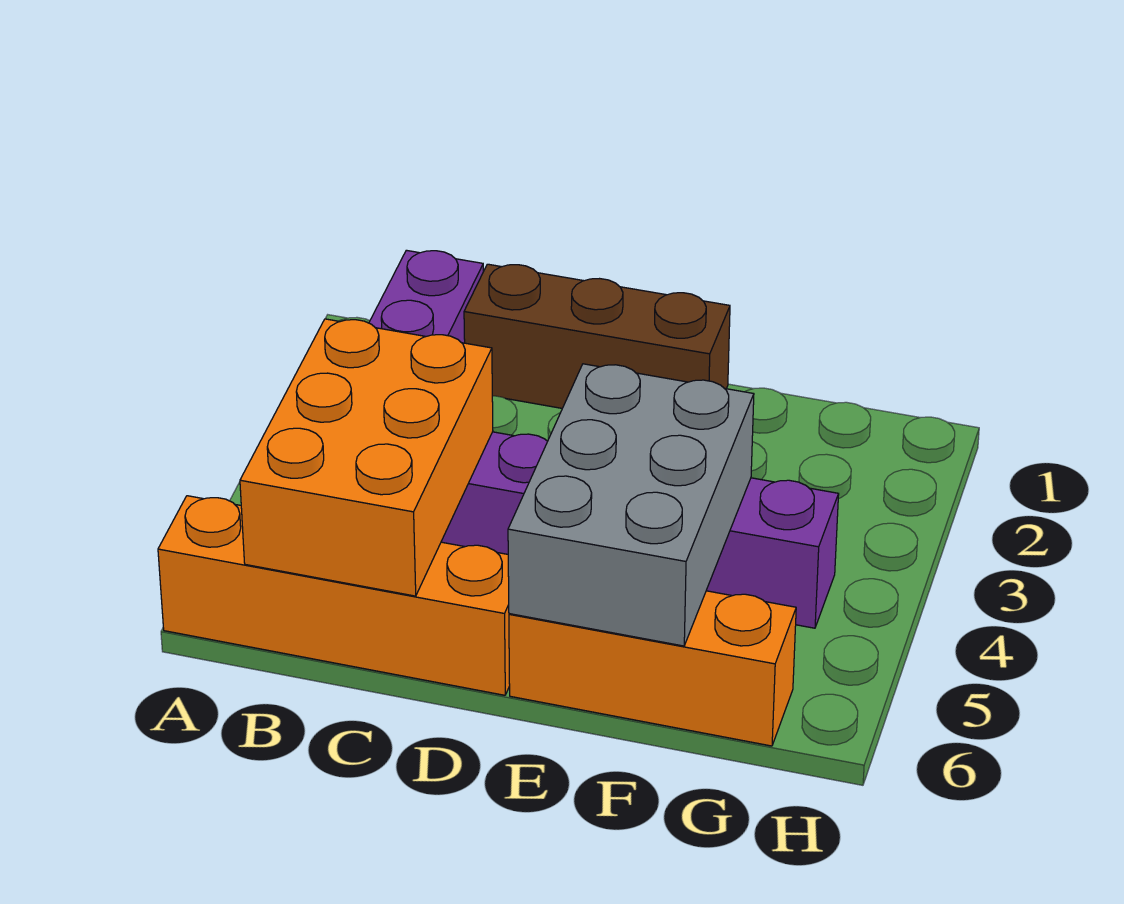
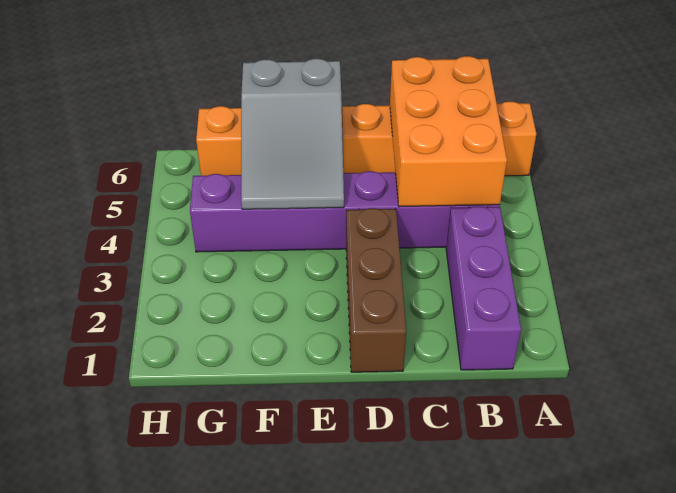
brown 1x3 brick [464,264,730,408] -> brown 1x3 brick turned to [346,208,406,372]
grey 2x3 brick [508,364,754,646] -> grey 2x3 slope [241,59,344,209]

